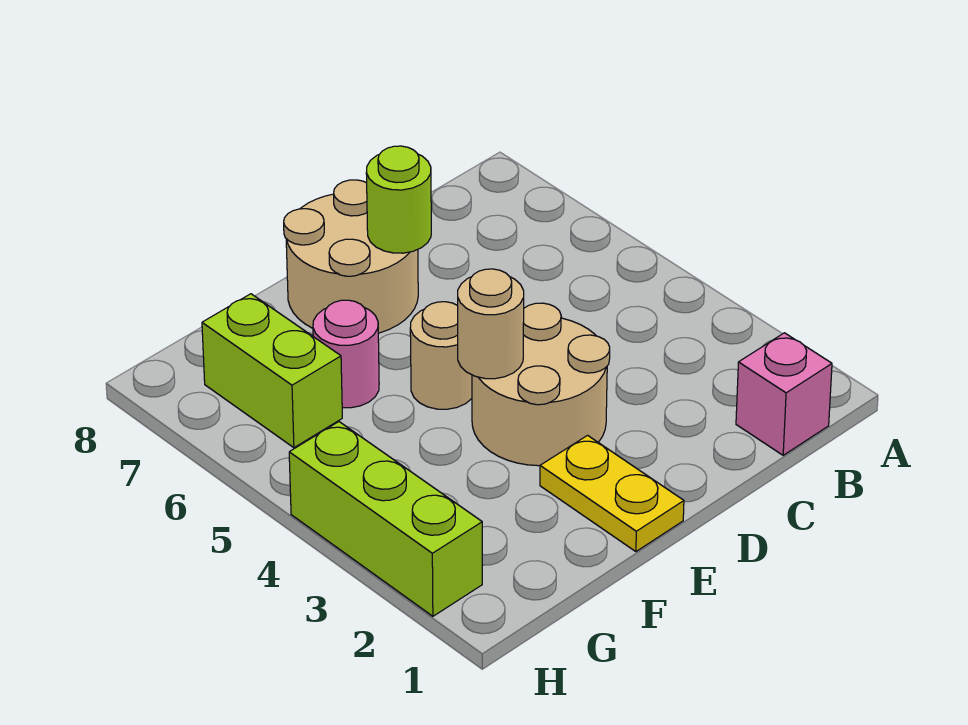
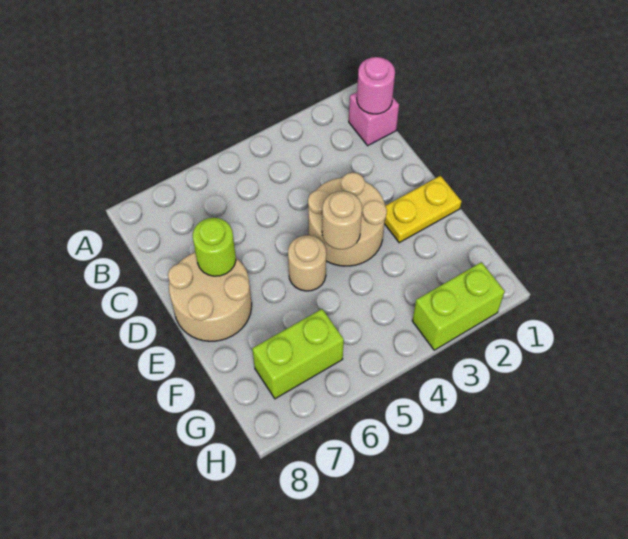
pink 1x1 round brick [313,300,379,408] -> pink 1x1 round brick moved to [357,57,395,114]
lime 1x3 brick [289,422,482,616] -> lime 1x2 brick [412,262,505,350]

